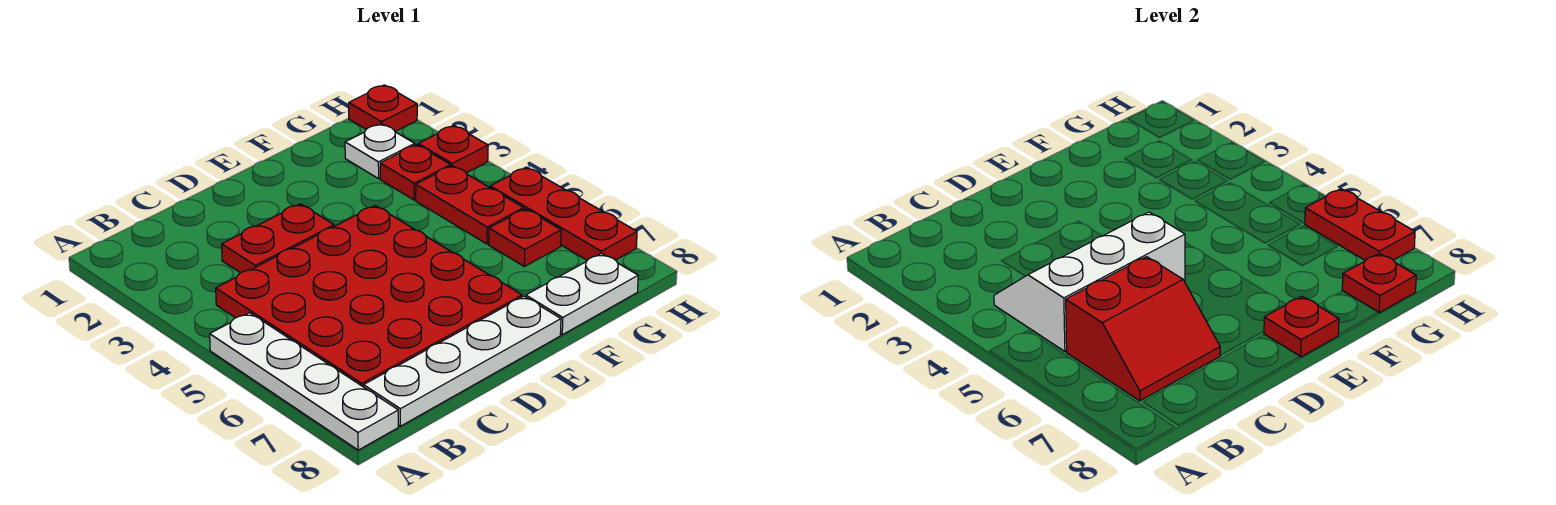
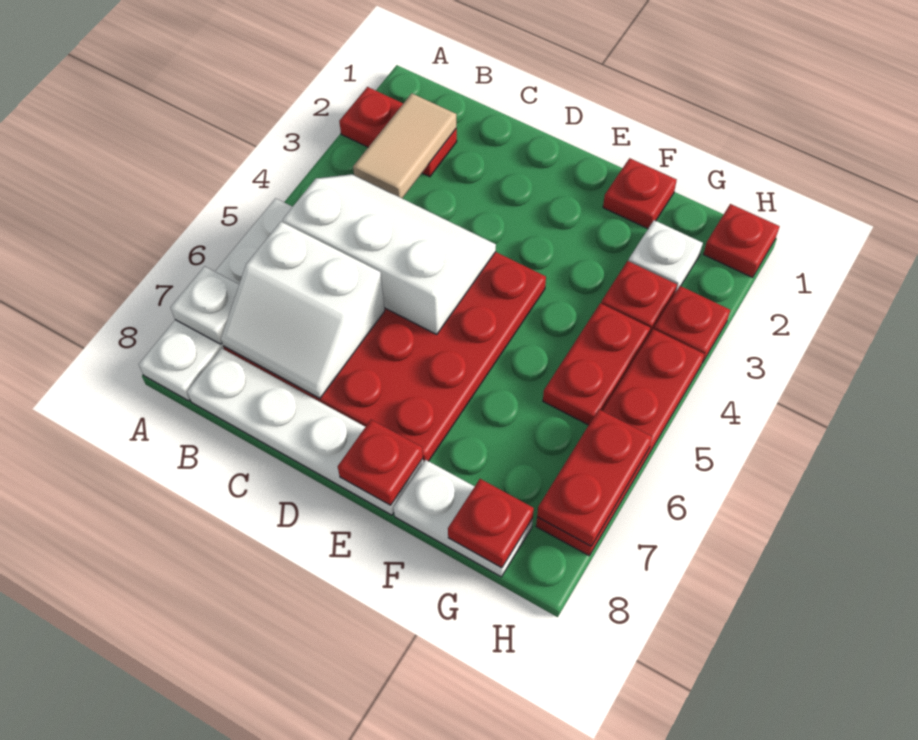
none -> white 1x1 plate [170,266,239,344]
none -> tan 1x2 tile [353,94,457,198]
red 2x2 slope [1066,257,1220,401] -> white 2x2 slope [221,222,385,398]
red 1x2 plate [222,204,334,273] -> red 1x2 plate moved to [339,87,457,177]
red 1x1 plate [489,209,561,266] -> red 1x1 plate moved to [603,158,677,229]
red 1x3 plate [490,167,637,260] -> red 1x4 plate [536,329,704,556]

